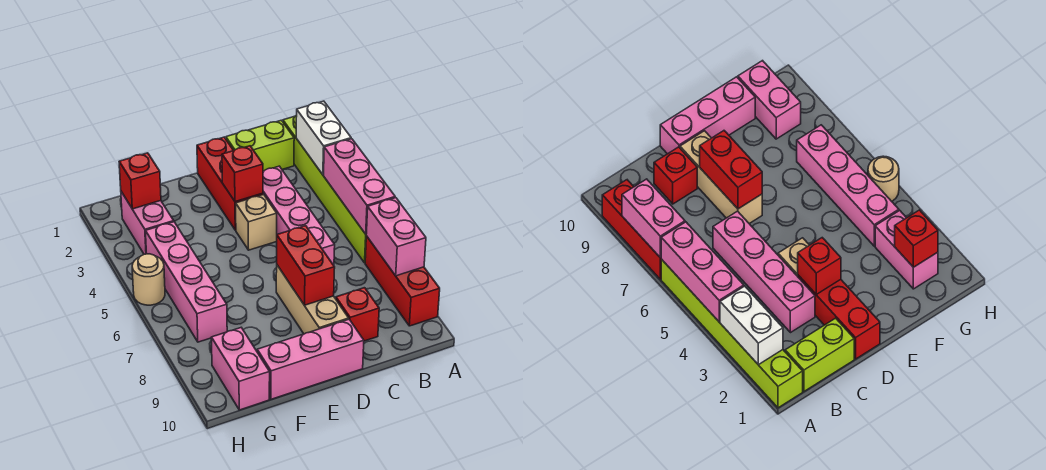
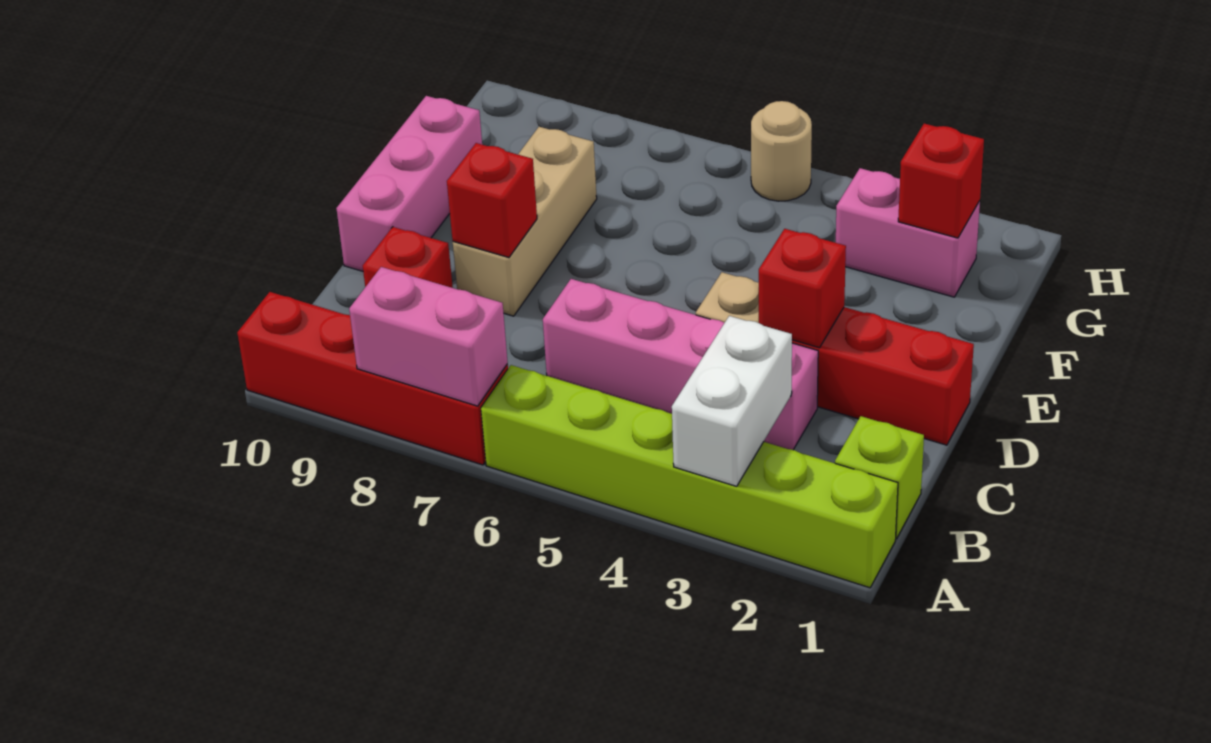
white 1x2 brick [296,101,351,175] -> white 1x2 brick turned to [672,316,792,486]
pink 1x3 brick [324,139,395,234] -> none
red 1x3 brick [365,236,440,326] -> red 1x4 brick [237,292,508,465]
lime 1x2 brick [226,120,294,171] -> lime 1x1 brick [835,416,924,539]
tan 1x3 brick [276,265,349,334] -> tan 1x3 brick turned to [453,127,597,316]
red 1x2 brick [277,226,335,305] -> red 1x1 brick [447,143,537,258]
pink 1x4 brick [145,222,227,342] -> none
pink 1x2 brick [211,328,270,410] -> none

